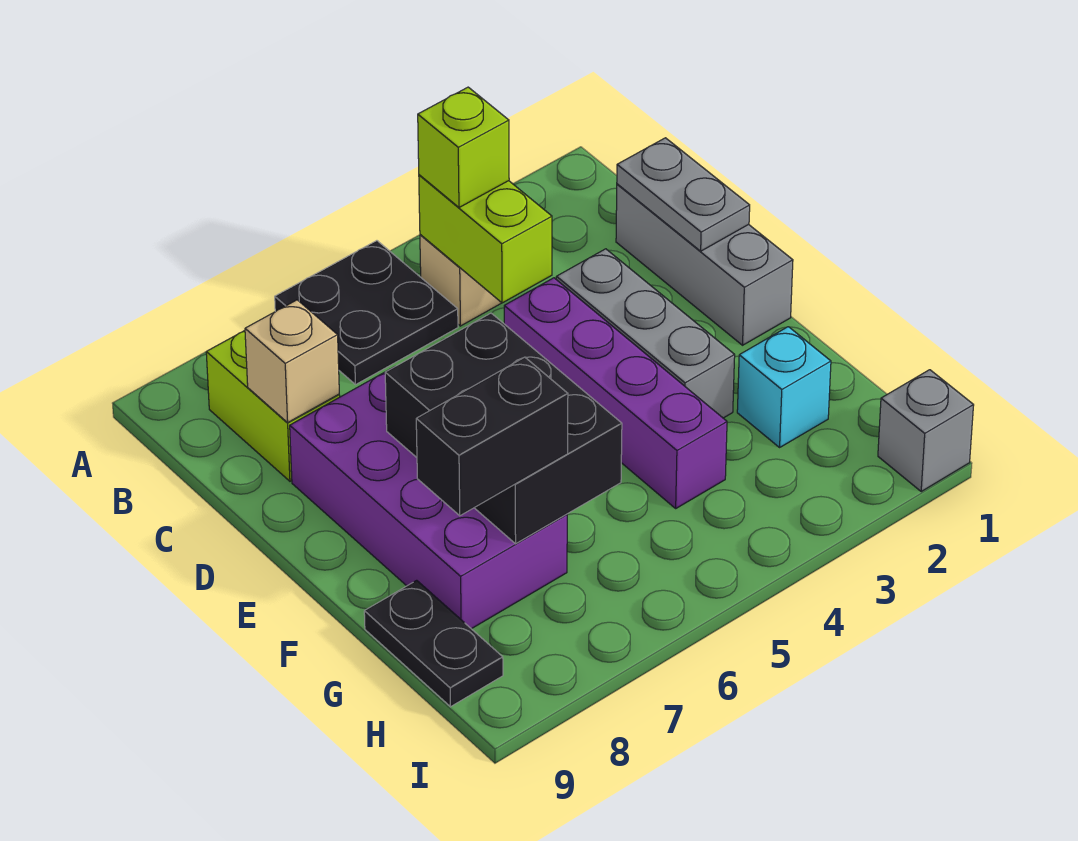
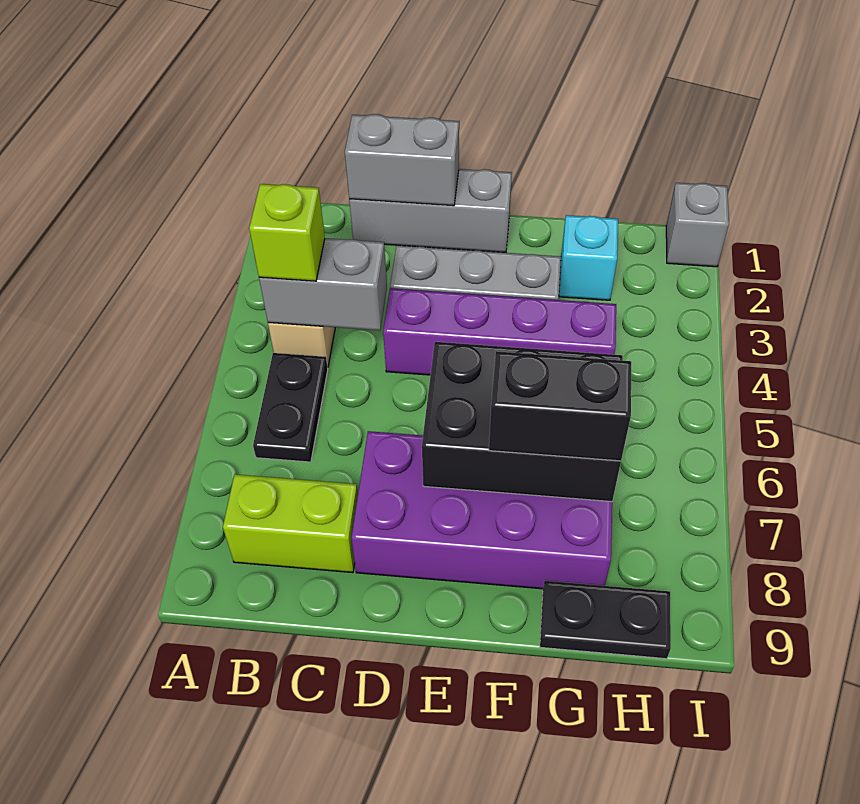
black 2x2 plate [275,241,458,385] -> black 1x2 plate [253,353,328,462]
lime 1x2 brick [419,175,552,303] -> grey 1x2 brick [259,238,387,330]
grey 1x2 plate [617,138,750,251] -> grey 1x2 brick [345,114,459,206]
tan 1x1 brick [245,300,339,422] -> none
black 1x2 brick [416,357,568,516] -> black 1x2 brick turned to [489,351,631,461]

